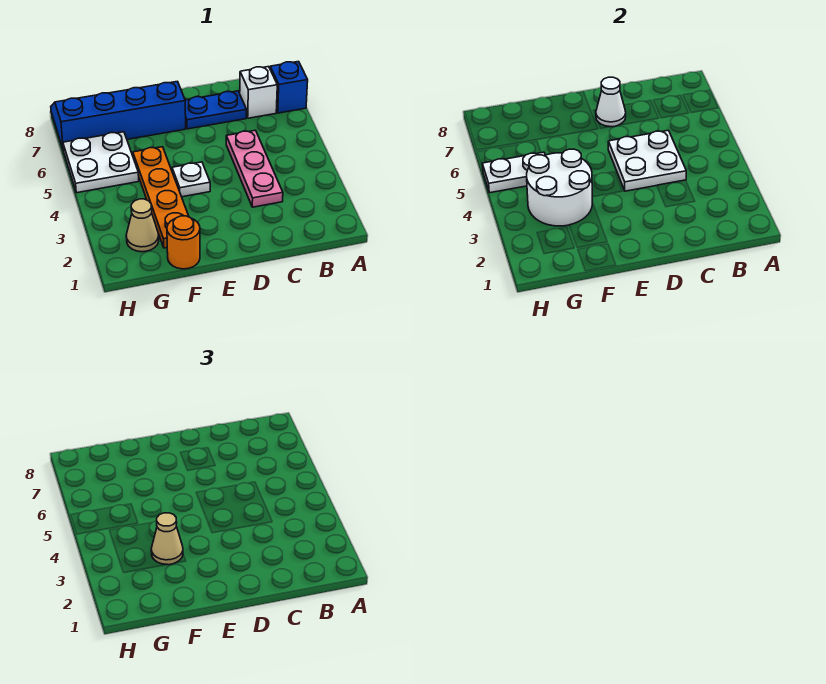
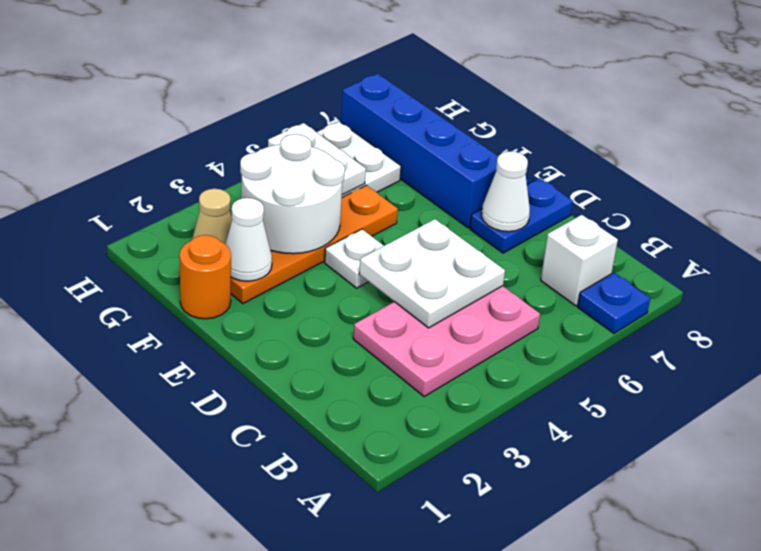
blue 1x1 brick [270,62,308,113] -> blue 1x1 plate [578,273,650,333]
pink 1x3 plate [226,130,283,207] -> pink 2x3 plate [353,286,540,397]
blue 1x2 plate [185,91,247,129] -> blue 1x2 plate turned to [470,178,573,253]
none -> white 1x1 cone [226,198,272,281]
tan 1x1 cone [151,513,183,565] -> none

